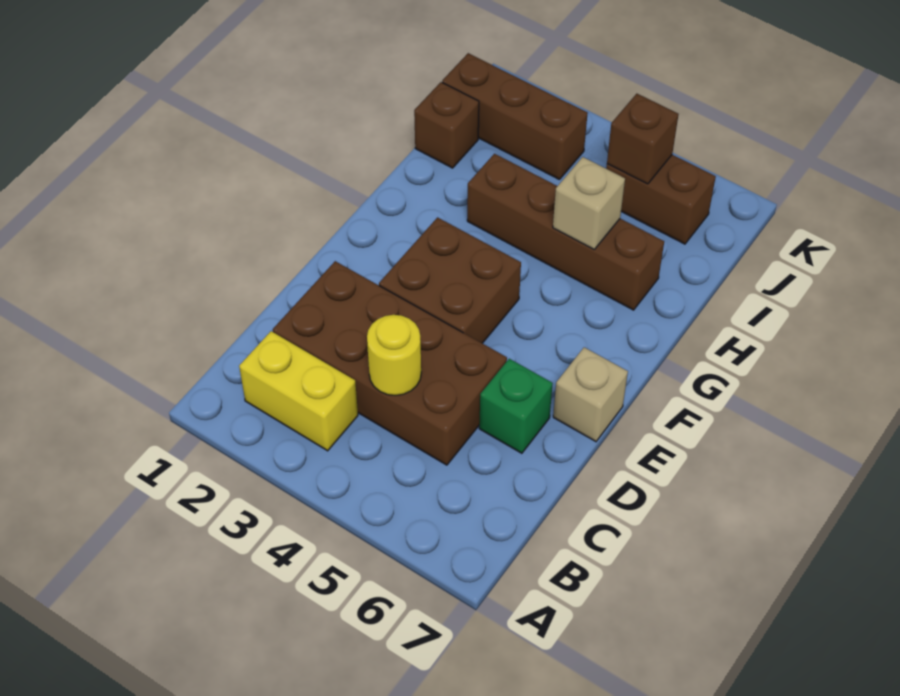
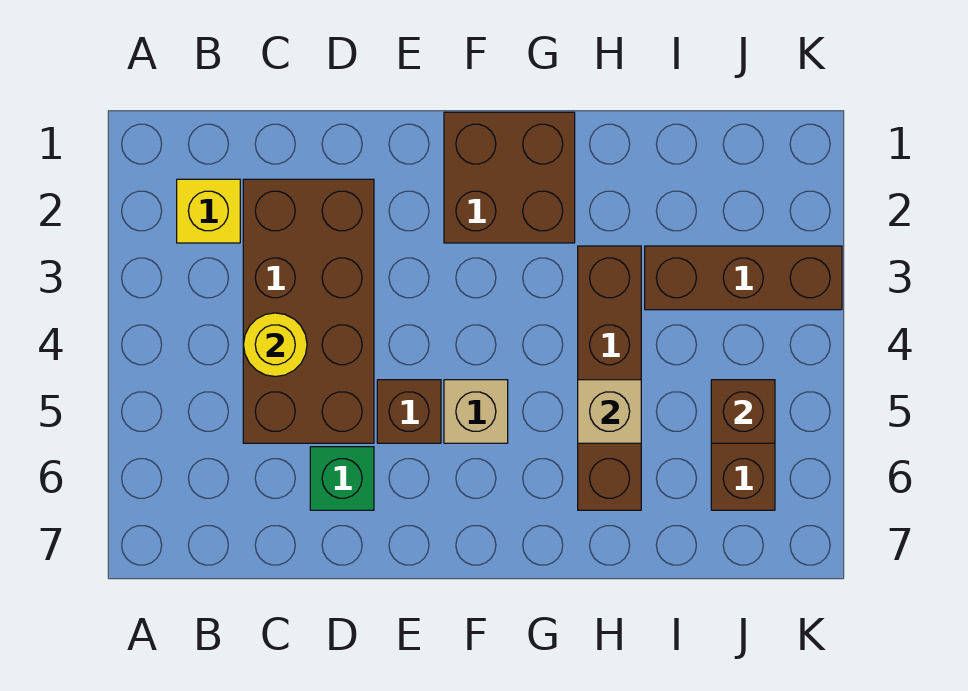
yellow 1x2 brick [239,331,358,451] -> yellow 1x1 brick [177,179,240,243]
brown 2x2 brick [379,217,521,343] -> brown 2x2 brick moved to [444,112,575,243]
tan 1x1 brick [553,347,628,441] -> tan 1x1 brick moved to [444,380,508,443]
brown 1x1 brick [414,82,479,168] -> brown 1x1 brick moved to [377,380,441,443]
brown 1x3 brick [442,53,588,180] -> brown 1x3 brick turned to [645,246,842,310]

